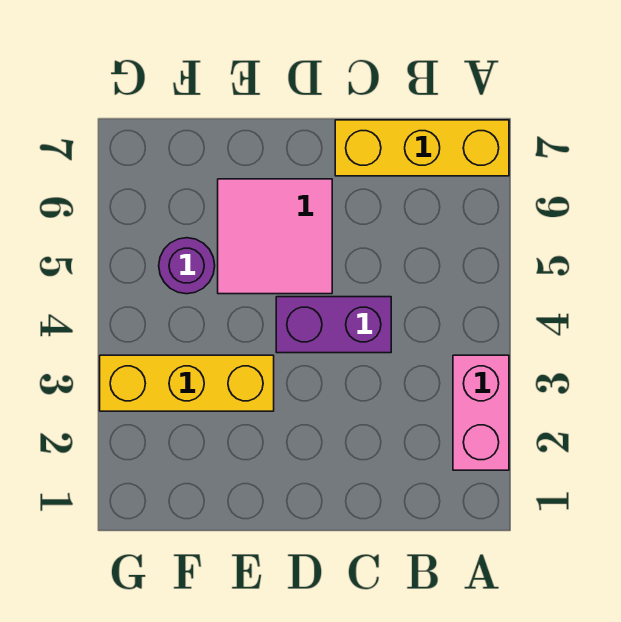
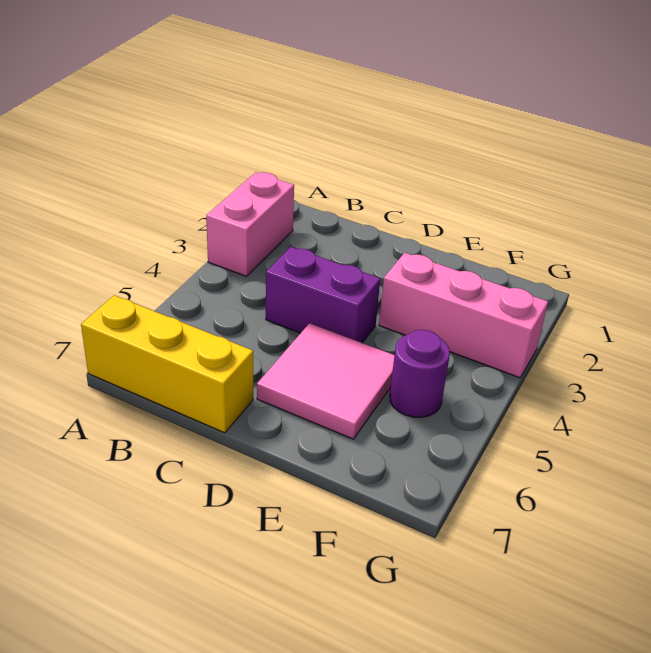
yellow 1x3 brick [100,355,274,411] -> pink 1x3 brick [379,253,548,378]

